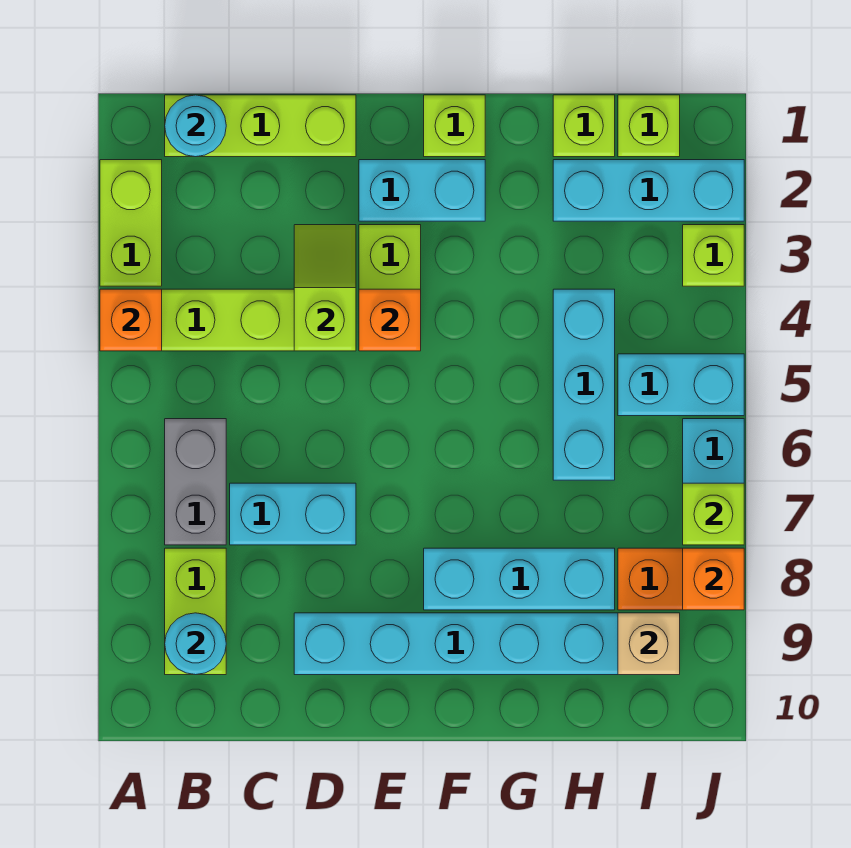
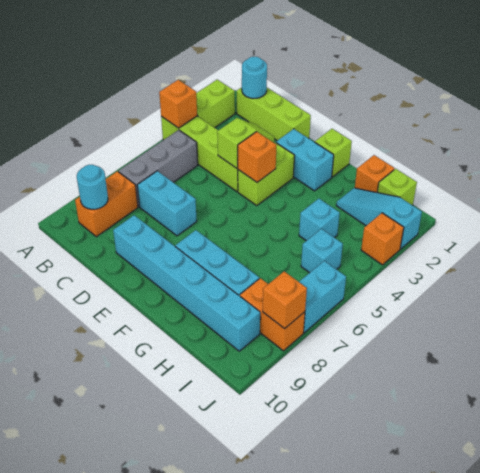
grey 1x2 brick [165,419,226,545] -> grey 1x3 brick [119,130,198,207]
lime 1x2 brick [165,548,226,675] -> orange 1x2 brick [75,171,138,237]
lime 1x1 brick [553,95,615,157] -> orange 1x1 brick [355,155,395,192]
cyan 1x3 brick [553,160,744,221] -> cyan 1x3 slope [336,188,422,249]
cyan 1x3 brick [553,289,615,480] -> cyan 1x1 brick [299,199,340,241]
cyan 1x2 brick [618,354,744,416] -> cyan 1x1 brick [301,229,343,273]
tan 1x1 brick [618,613,680,675] -> none
lime 1x1 brick [683,225,744,286] -> orange 1x1 brick [361,213,404,265]
lime 1x1 brick [683,483,744,545] -> none

